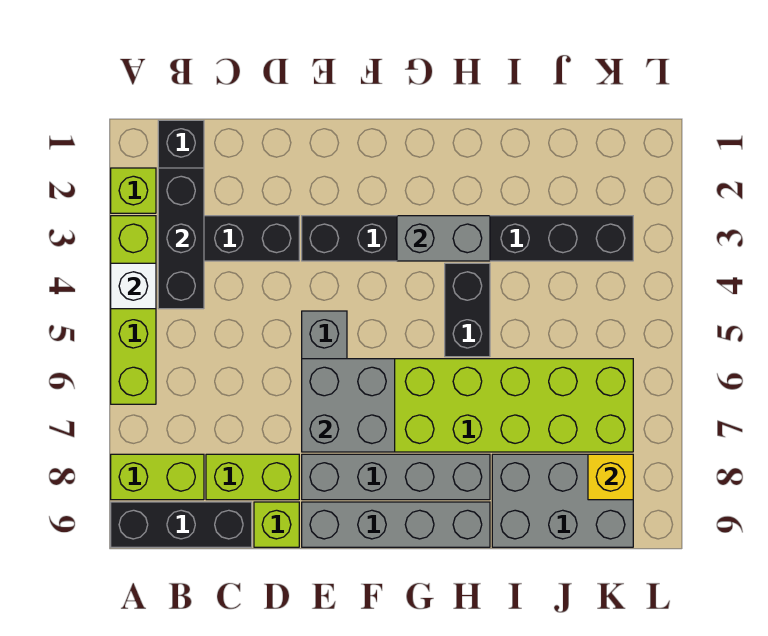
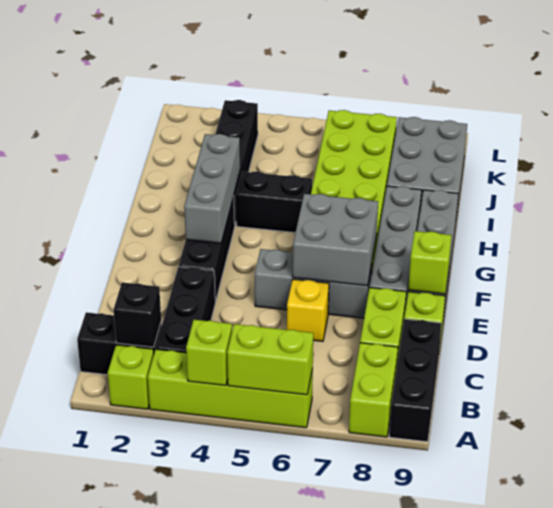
white 1x1 brick [111,263,156,309] -> lime 1x1 brick [186,320,232,386]
none -> lime 1x2 brick [227,324,313,395]
black 1x3 brick [158,168,204,309] -> black 1x1 brick [114,283,161,347]
none -> lime 1x1 brick [408,231,452,294]
grey 1x2 brick [397,216,490,261] -> grey 1x3 brick [184,134,240,243]
yellow 1x1 brick [588,454,633,500] -> yellow 1x1 brick moved to [287,279,329,341]

